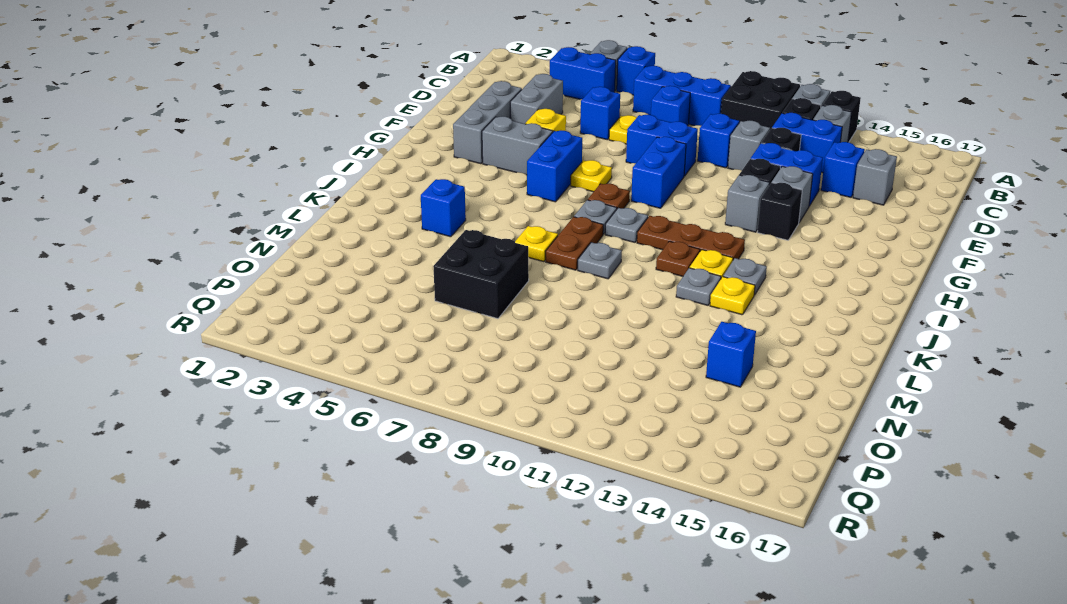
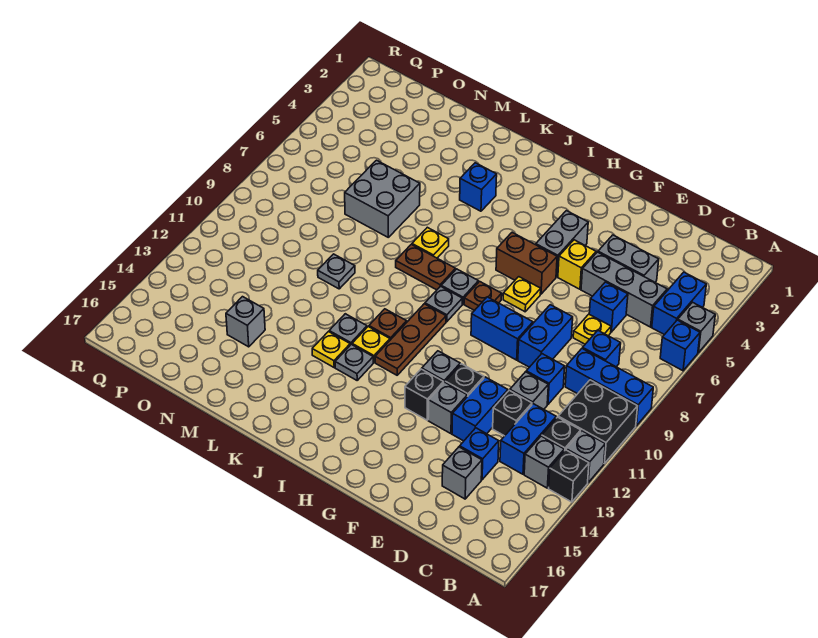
blue 1x3 brick [633,66,731,126] -> blue 1x3 brick turned to [565,348,653,426]
grey 1x3 brick [453,81,522,164] -> grey 1x3 brick moved to [581,252,667,327]
blue 1x2 brick [527,131,582,202] -> brown 1x2 brick [496,233,557,294]
grey 1x1 plate [578,242,622,279] -> grey 1x1 plate moved to [318,254,355,289]
black 2x2 brick [433,230,529,319] -> grey 2x2 brick [345,160,420,237]
blue 1x1 brick [706,322,756,387] -> grey 1x1 brick [226,297,265,347]

